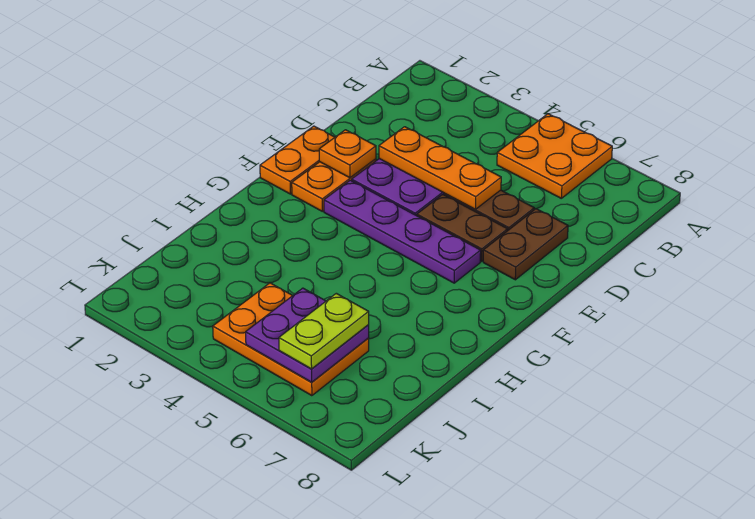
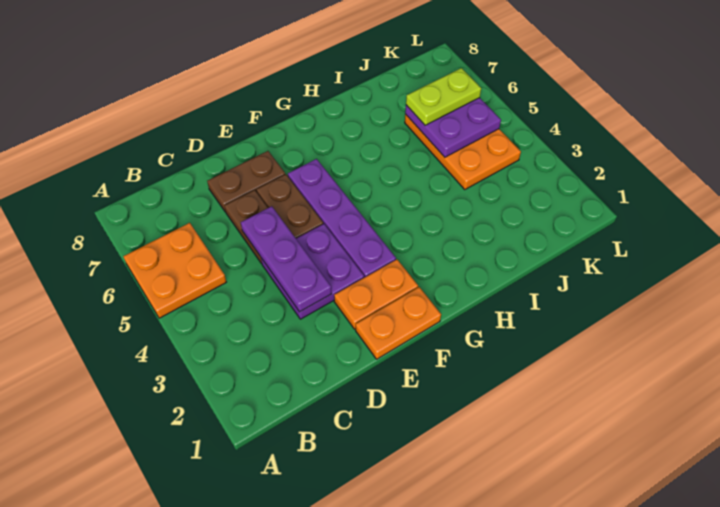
orange 1x3 plate [379,127,501,209] -> purple 1x3 plate [241,206,332,312]
orange 1x1 plate [319,130,376,178] -> none

